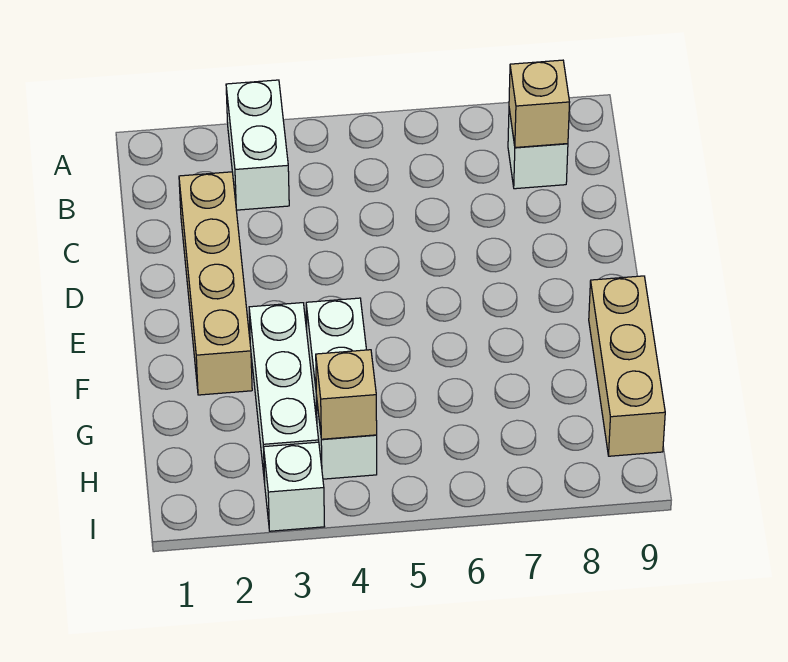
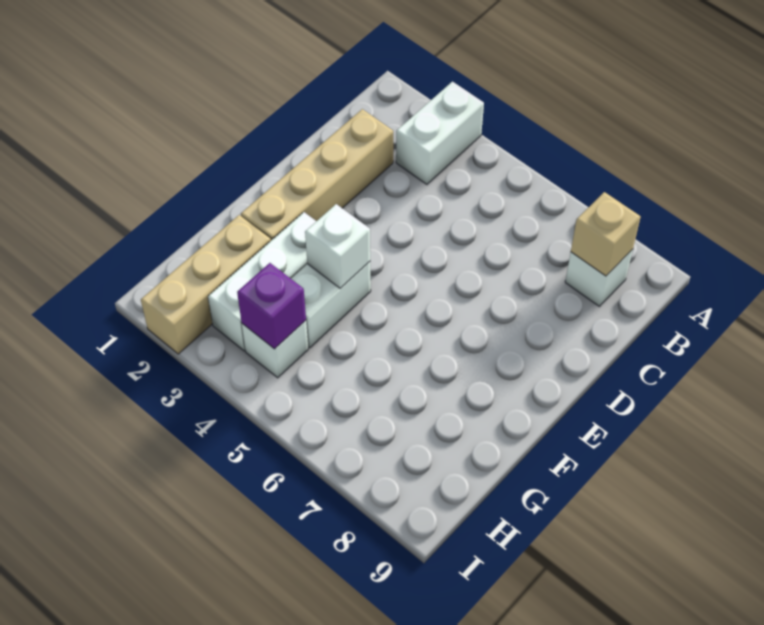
tan 1x3 brick [589,276,665,456] -> tan 1x3 brick moved to [141,215,271,354]
tan 1x1 brick [316,350,377,439] -> purple 1x1 brick [237,263,306,349]
white 1x1 brick [264,442,325,531] -> white 1x1 brick moved to [305,204,370,288]

